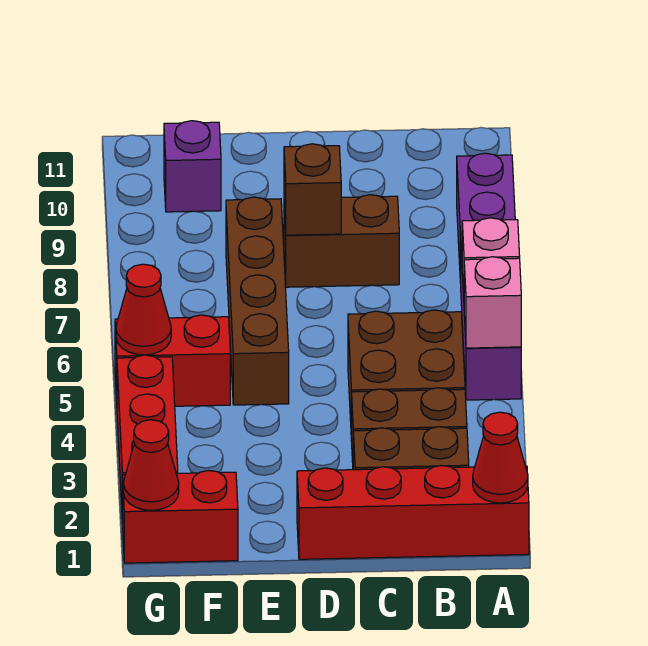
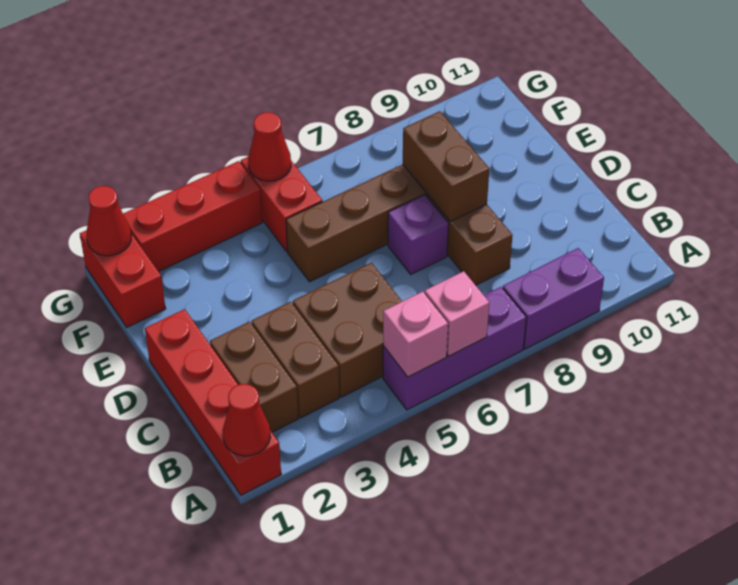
brown 1x1 brick [284,144,341,235] -> brown 1x2 brick [403,111,489,222]
purple 1x1 brick [164,121,221,212] -> purple 1x1 brick moved to [388,195,449,274]

